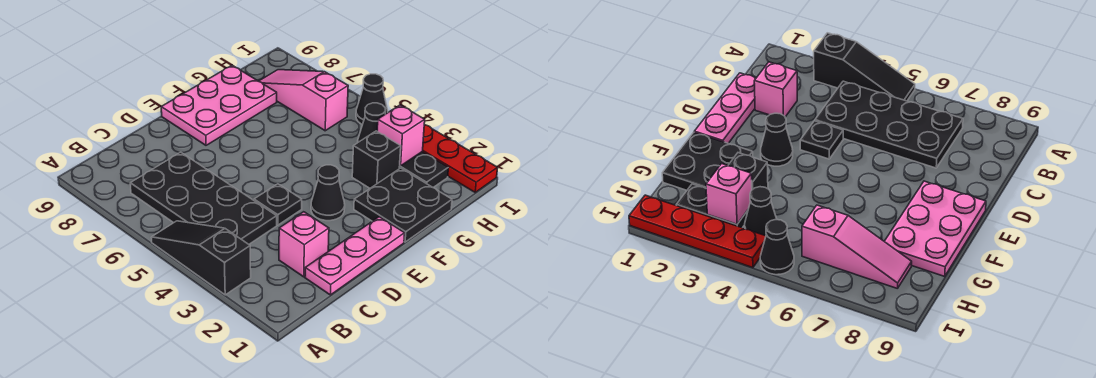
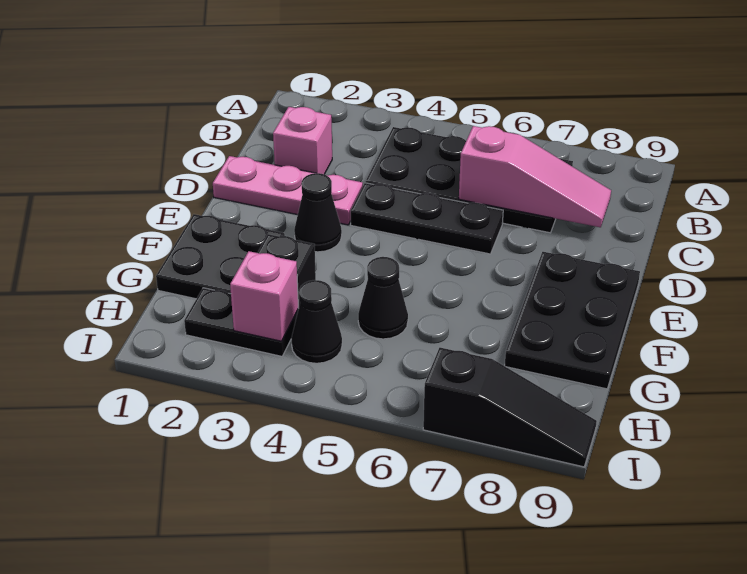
black 1x3 slope [151,221,251,295] -> black 1x3 slope moved to [423,348,597,467]
pink 1x3 plate [305,217,405,295] -> pink 1x3 plate turned to [213,156,363,225]
black 1x1 plate [254,184,302,225] -> black 1x3 plate [351,183,503,254]
pink 2x3 plate [161,65,277,145] -> black 2x3 plate [505,252,640,389]
pink 1x3 slope [259,70,348,131] -> pink 1x3 slope moved to [459,126,611,227]
red 1x4 plate [422,125,498,192] -> none
black 1x1 cone [356,74,388,125] -> black 1x1 cone moved to [358,257,408,339]

